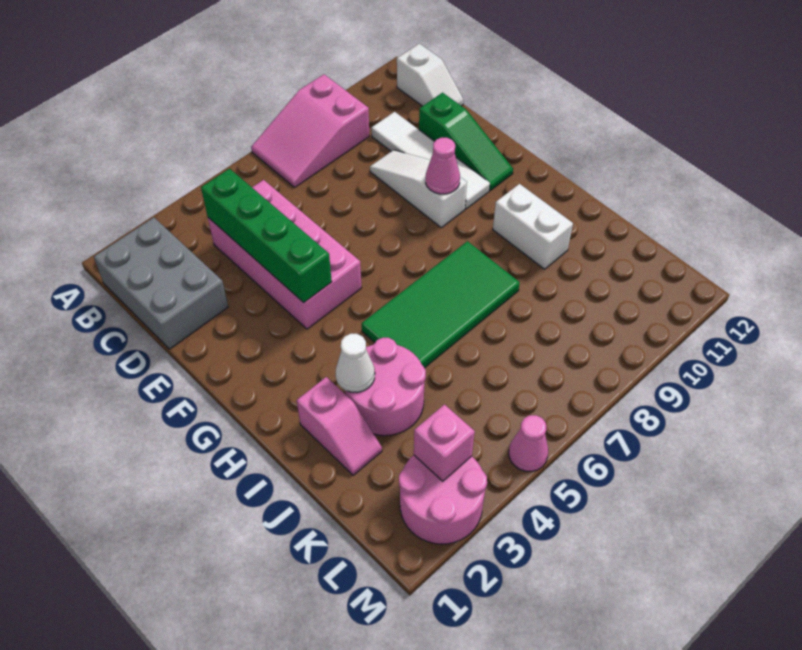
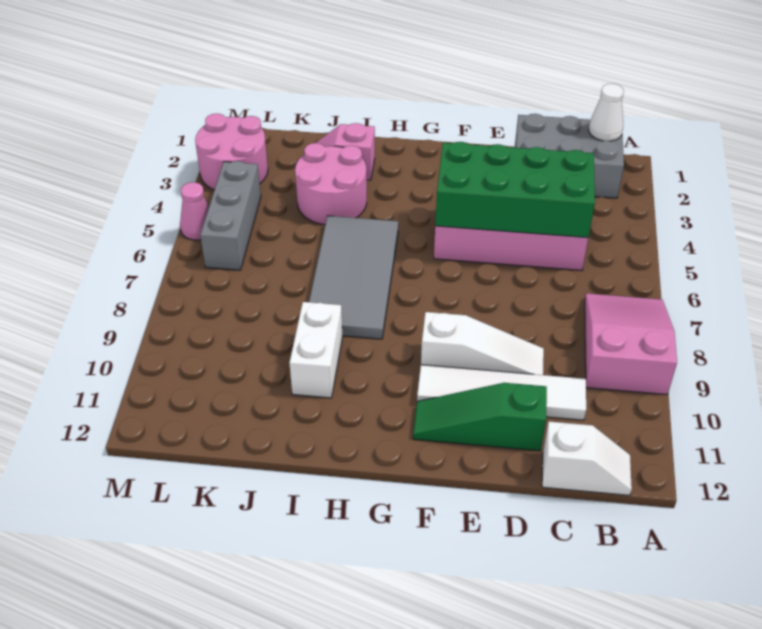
white 1x2 slope [397,44,463,106] -> white 1x2 slope turned to [542,421,632,495]
green 1x4 brick [201,169,332,303] -> green 2x4 brick [435,142,595,238]
pink 1x1 cone [426,138,460,194] -> none
green 2x4 tile [362,241,520,368] -> grey 2x4 tile [309,216,398,339]
white 1x2 brick [493,184,573,269] -> white 1x2 brick turned to [289,302,343,398]
white 1x1 cone [336,334,375,392] -> white 1x1 cone moved to [589,84,624,141]
pink 1x1 brick [414,404,475,481] -> none
none -> grey 1x3 brick [200,161,261,270]

